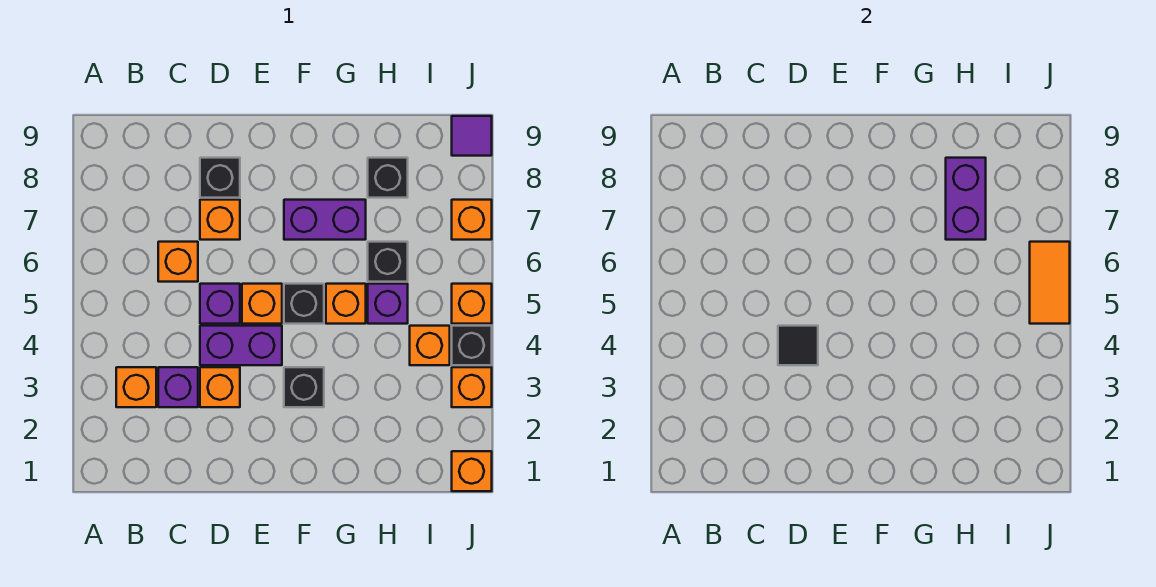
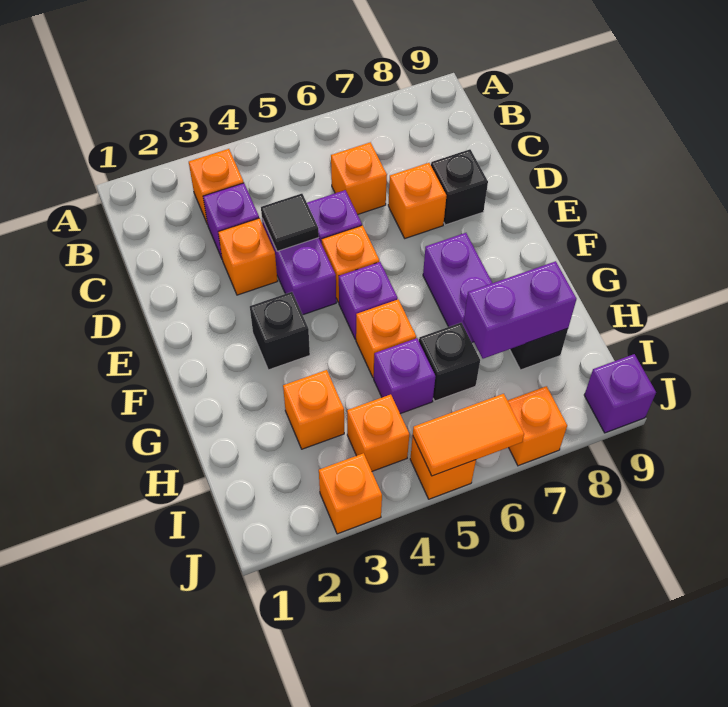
black 1x1 brick [284,284,324,324] -> purple 1x1 brick [339,262,398,339]
orange 1x1 brick [452,451,492,491] -> orange 1x1 brick moved to [283,370,344,449]
black 1x1 brick [452,326,492,365] -> none
purple 1x1 tile [452,116,492,156] -> purple 1x1 brick [584,354,656,433]

